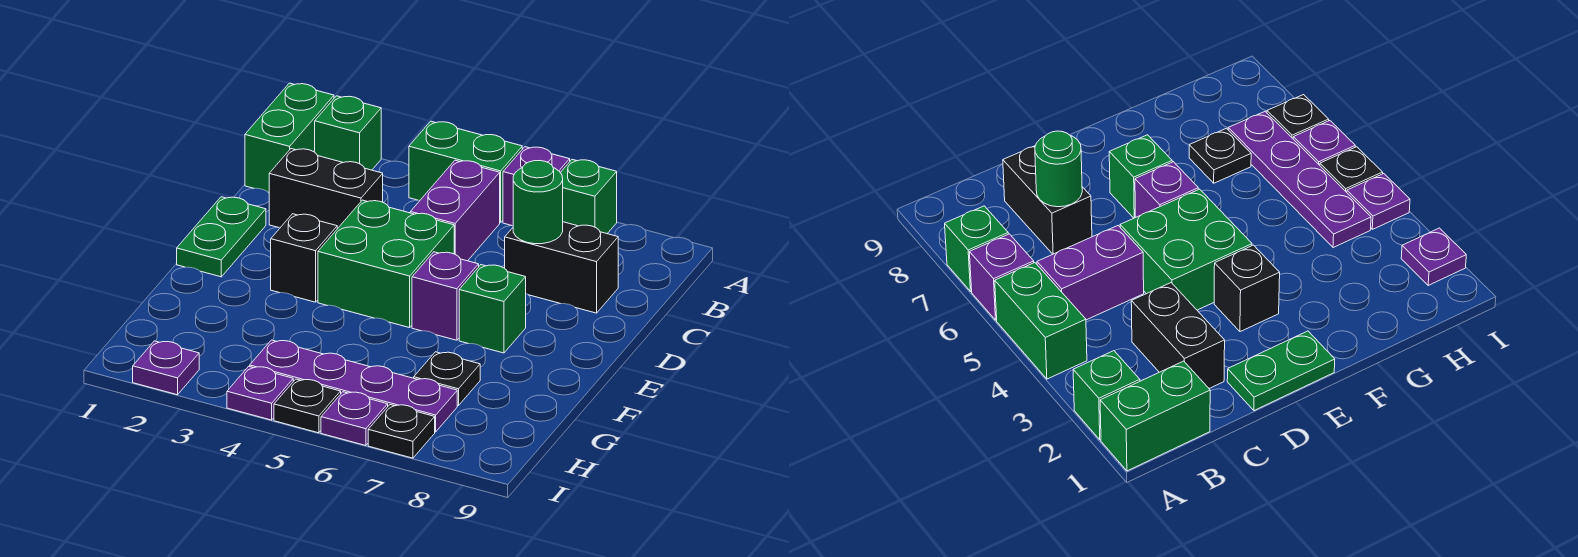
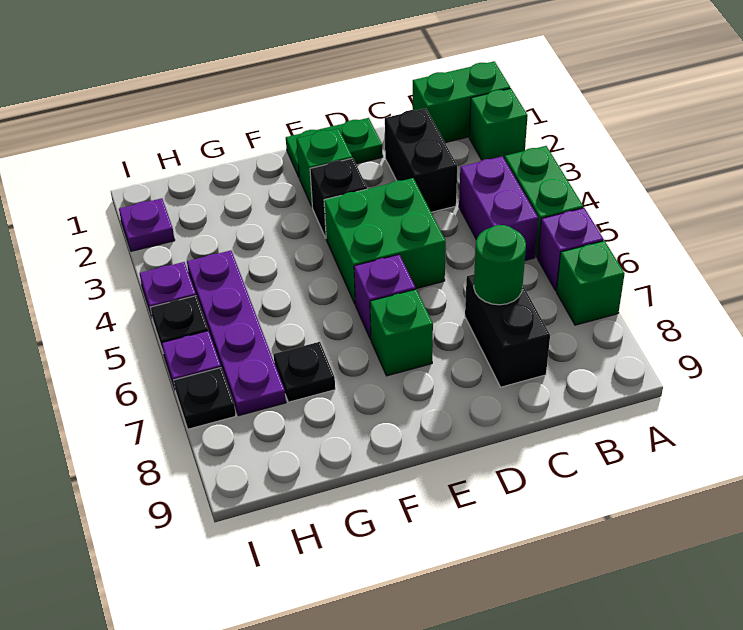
purple 1x2 brick [410,160,500,261] -> purple 1x2 brick turned to [459,156,538,260]
none -> green 1x1 brick [297,129,352,206]

